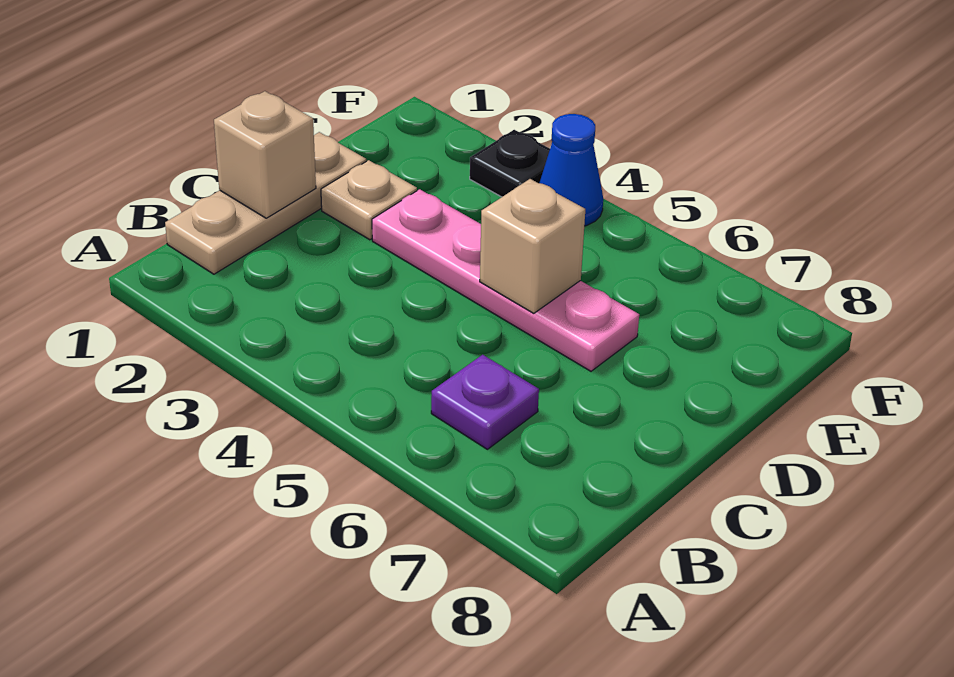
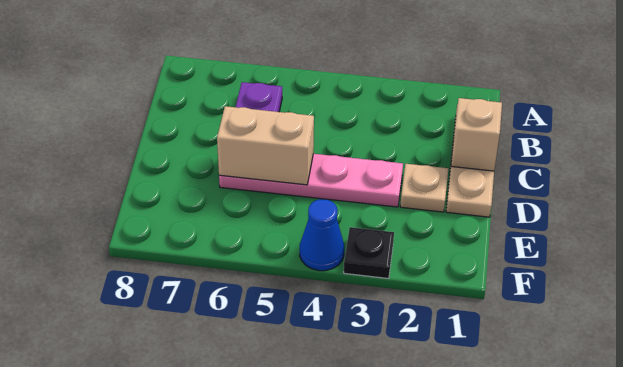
tan 1x1 brick [480,179,585,313] -> tan 1x2 brick [217,106,314,185]

